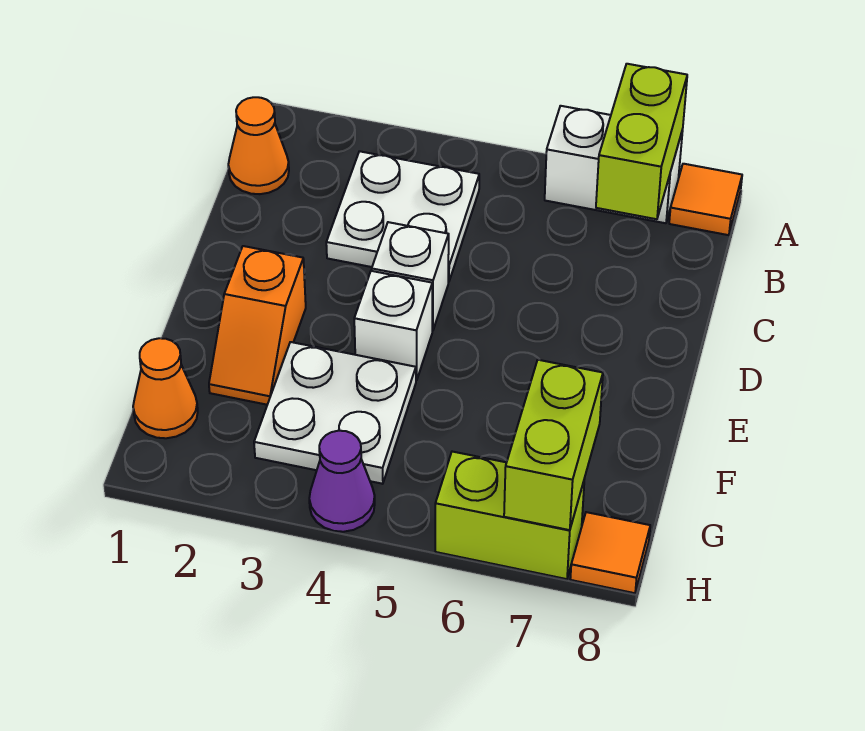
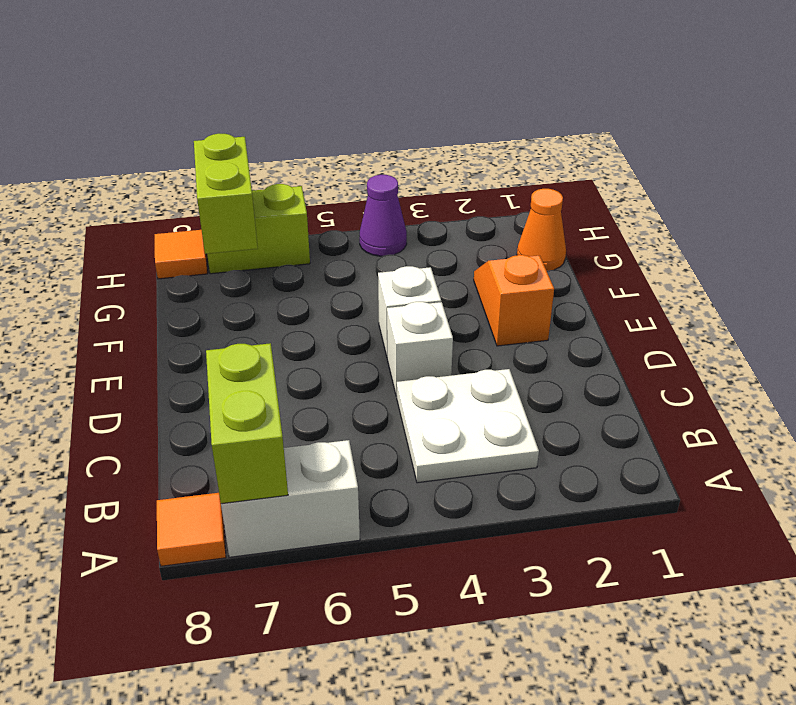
orange 1x1 cone [228,97,289,194] -> none
white 2x2 plate [254,342,416,484] -> none

